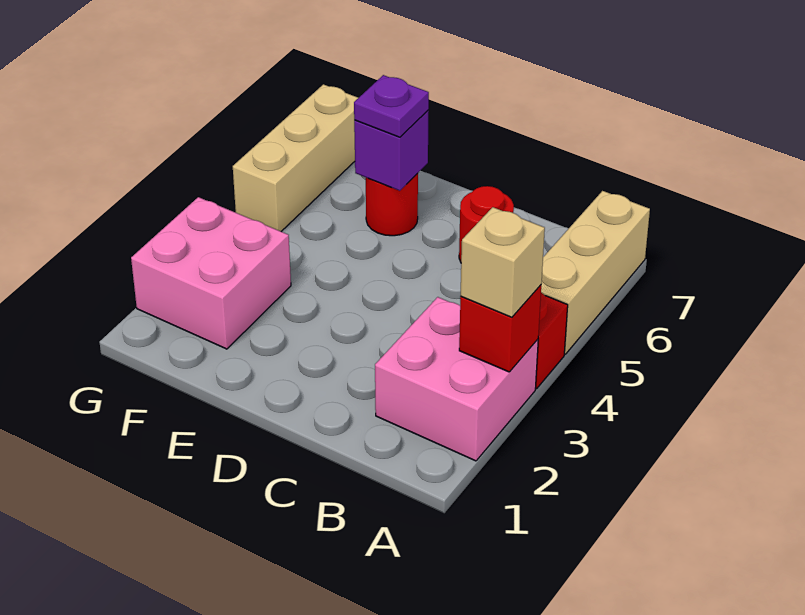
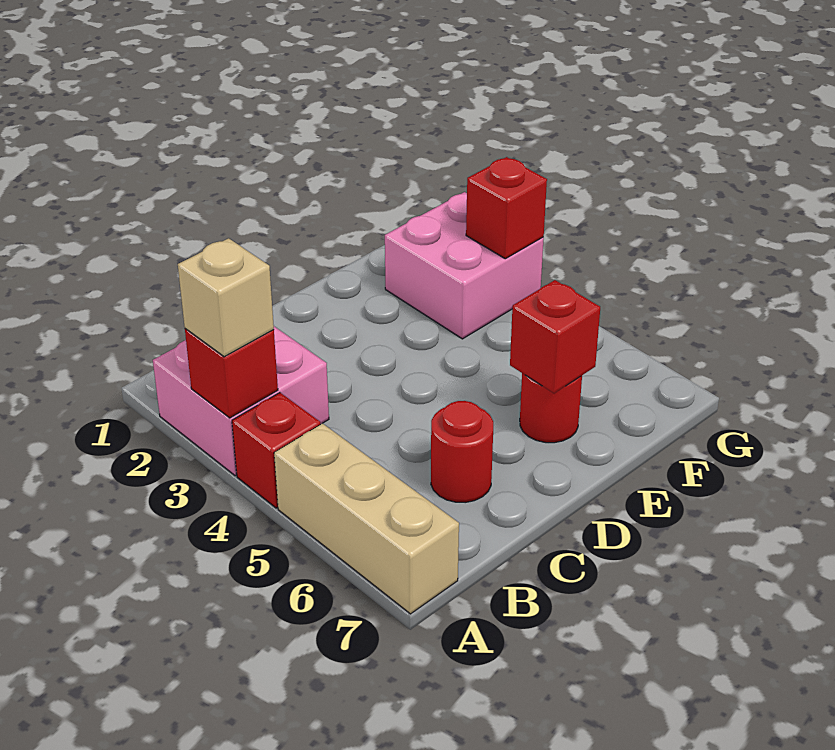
purple 1x1 brick [354,111,429,191] -> red 1x1 brick [510,280,600,393]
purple 1x1 plate [354,75,429,137] -> none
none -> red 1x1 brick [466,157,547,259]
tan 1x3 brick [233,84,358,231] -> none

